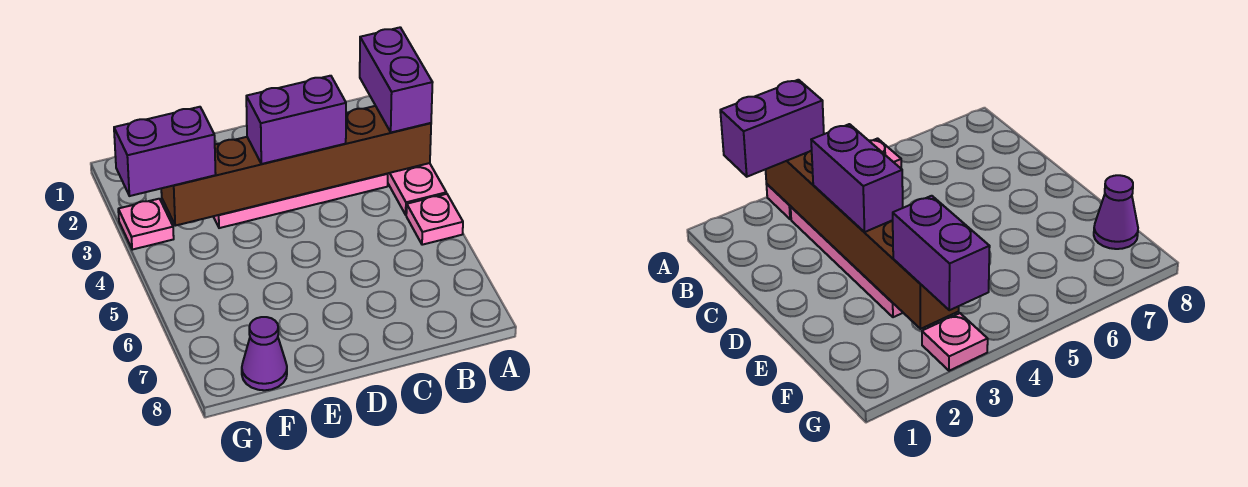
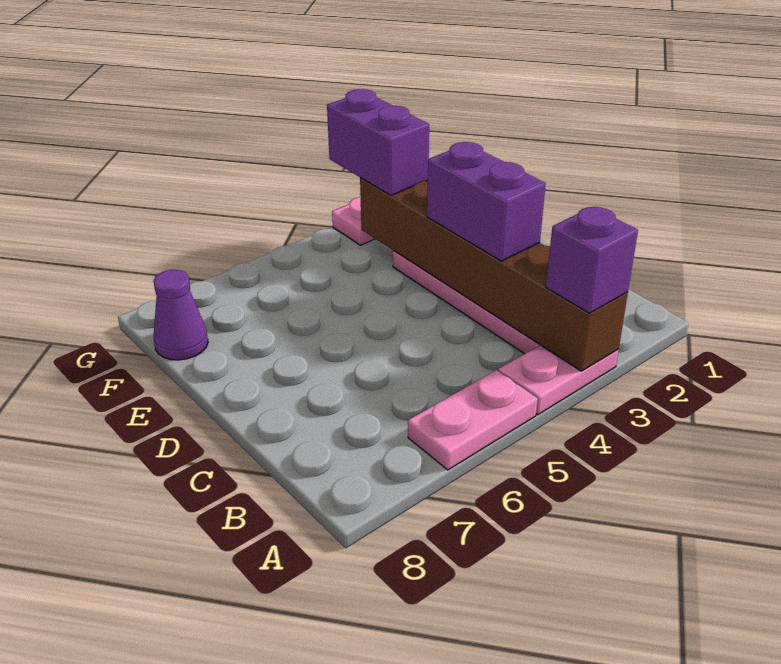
purple 1x2 brick [360,27,433,132] -> purple 1x1 brick [546,207,638,313]
pink 1x1 plate [406,194,463,245] -> pink 1x2 plate [408,370,538,470]

